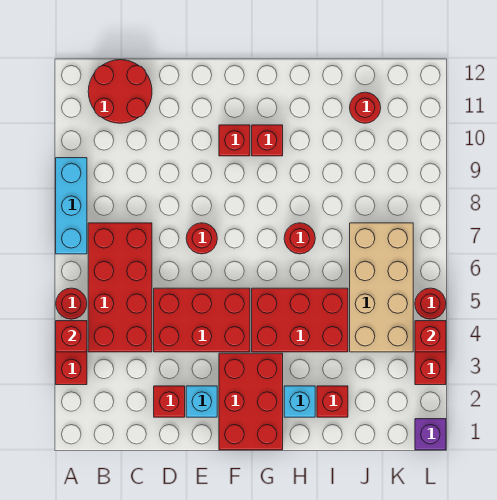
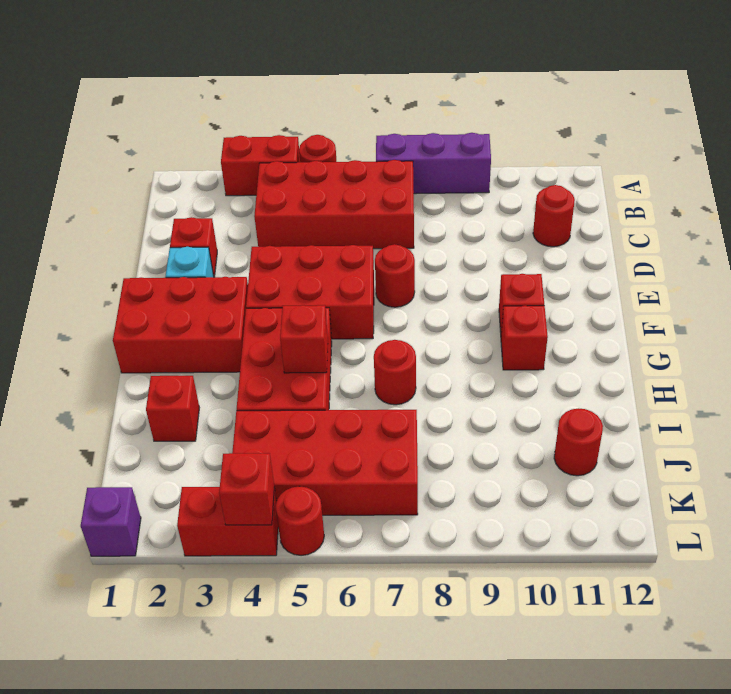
red 1x1 brick [56,321,87,352] -> red 1x1 brick moved to [280,305,328,373]
cyan 1x3 brick [56,158,87,254] -> purple 1x3 brick [376,133,491,194]
red 2x2 round brick [88,60,152,123] -> red 1x1 round brick [533,185,575,247]
red 2x3 brick [154,288,250,352] -> red 2x3 brick turned to [246,245,374,339]
cyan 1x1 brick [284,386,315,417] -> none
tan 2x4 brick [350,223,413,352] -> red 2x4 brick [232,410,418,515]

